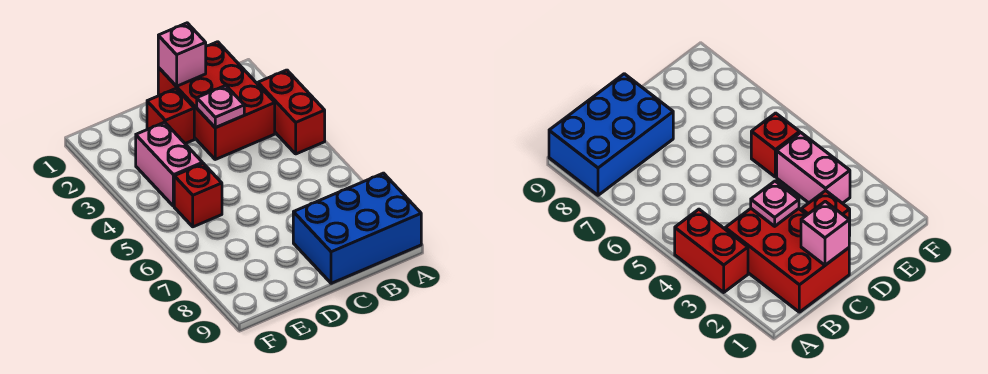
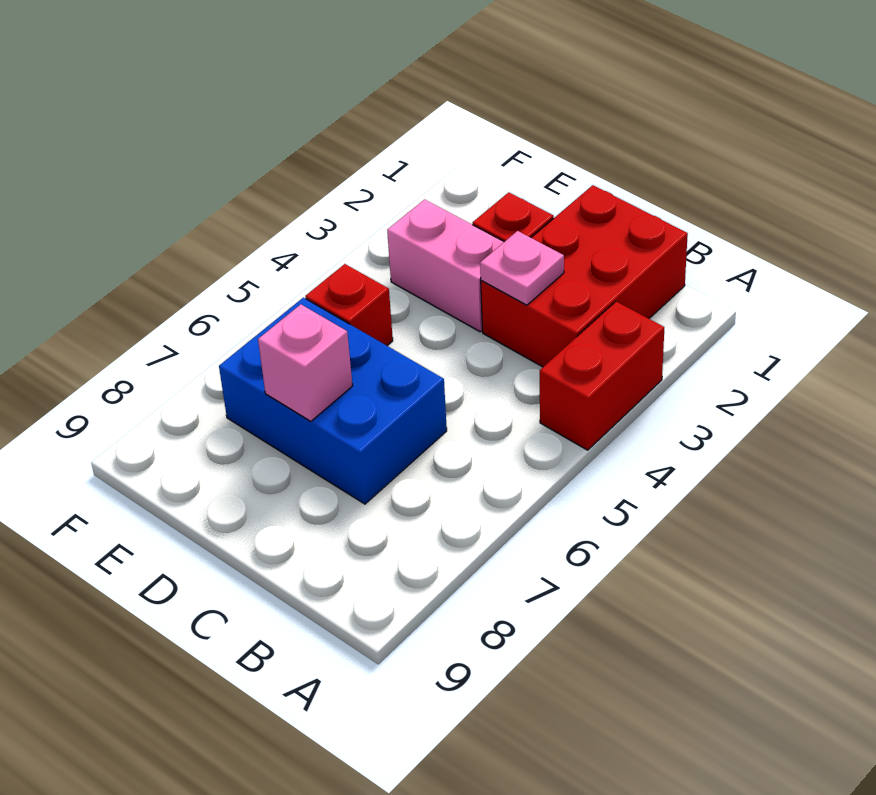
blue 2x3 brick [293,173,421,283] -> blue 2x3 brick moved to [219,298,447,504]
pink 1x1 brick [158,23,206,86] -> pink 1x1 brick moved to [258,304,353,421]
pink 1x2 brick [136,122,203,206] -> pink 1x2 brick turned to [387,199,504,332]

